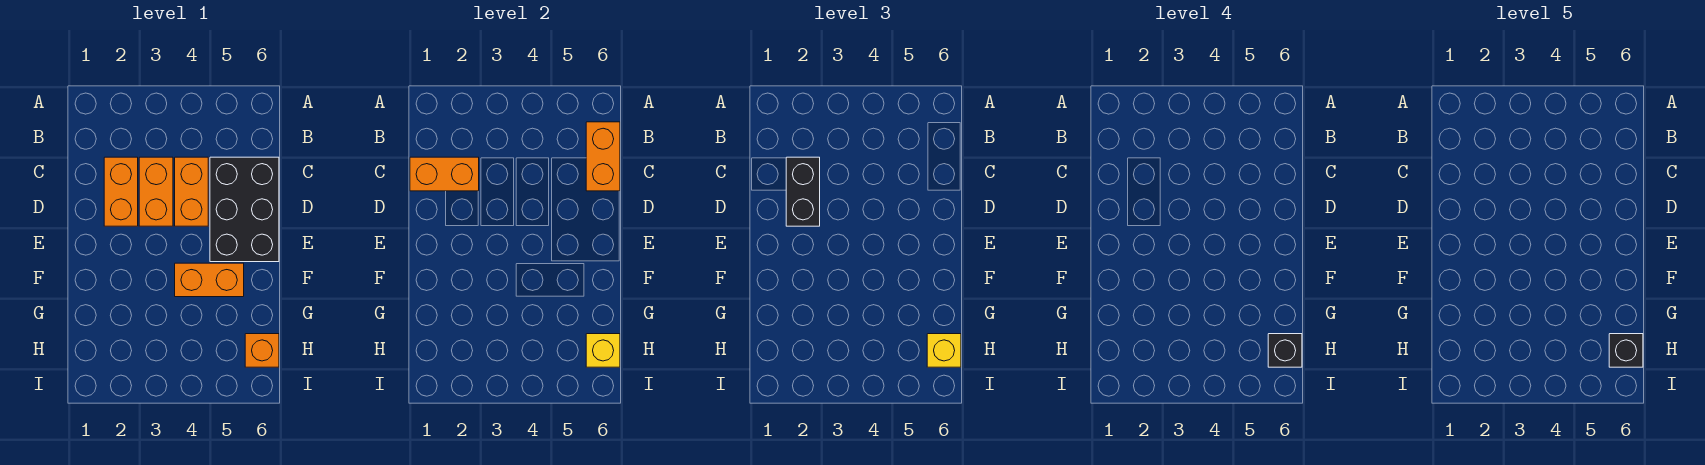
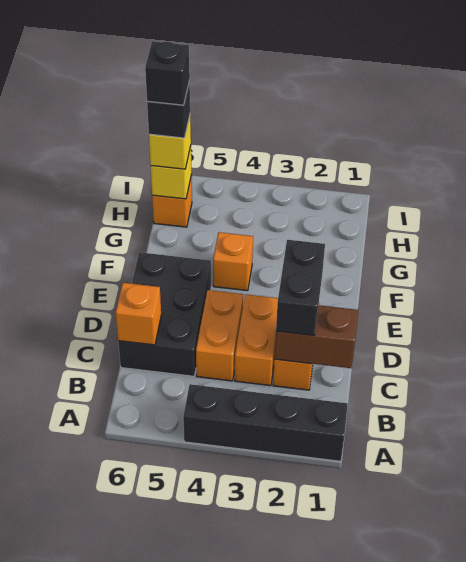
none -> black 1x4 brick [183,384,348,461]
orange 1x2 brick [586,122,620,191] -> orange 1x1 brick [116,283,161,345]
orange 1x2 brick [410,157,479,191] -> brown 1x2 brick [274,305,358,368]
orange 1x2 brick [175,263,244,297] -> orange 1x1 brick [213,232,253,291]

